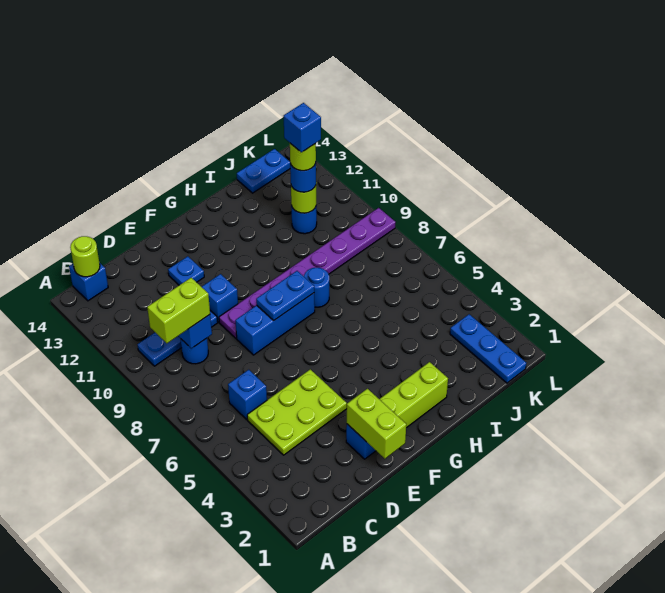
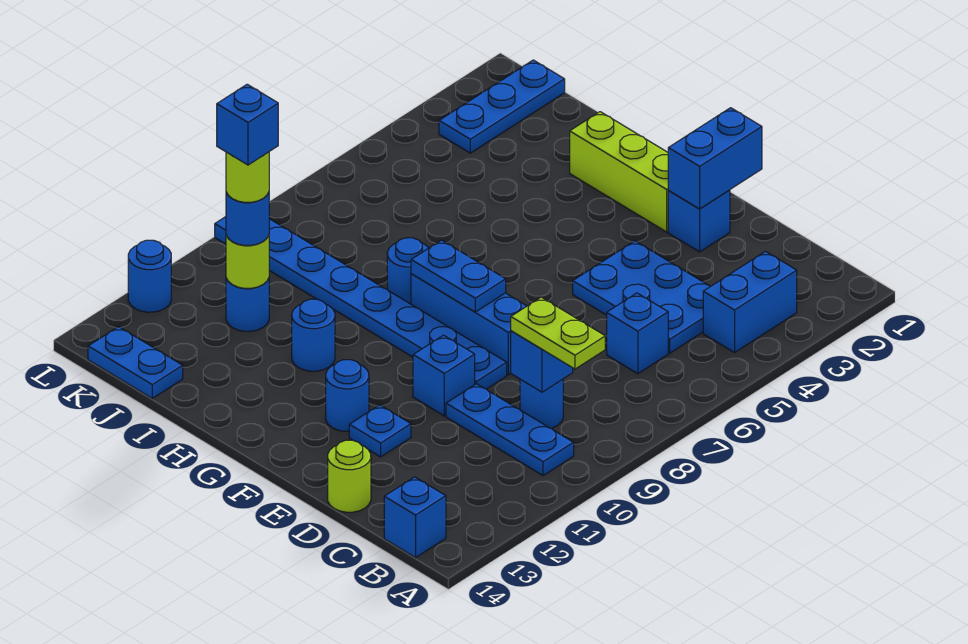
none -> blue 1x2 brick [703,251,797,353]
lime 1x2 brick [147,278,210,343] -> lime 1x2 plate [511,297,605,369]
lime 1x1 round brick [70,236,100,277] -> lime 1x1 round brick moved to [328,440,371,512]
lime 2x3 plate [247,369,347,455] -> blue 2x3 plate [573,241,711,353]
lime 1x2 brick [347,389,406,459] -> blue 1x2 brick [668,108,762,209]
purple 1x8 plate [219,208,396,338] -> blue 1x8 plate [215,217,507,389]
none -> blue 1x1 round brick [326,360,369,431]
none -> blue 1x1 round brick [292,299,335,371]
none -> blue 1x1 round brick [128,240,171,312]

